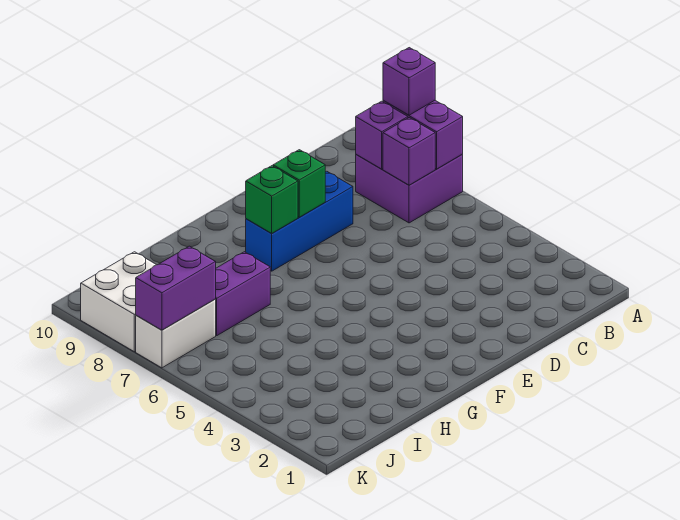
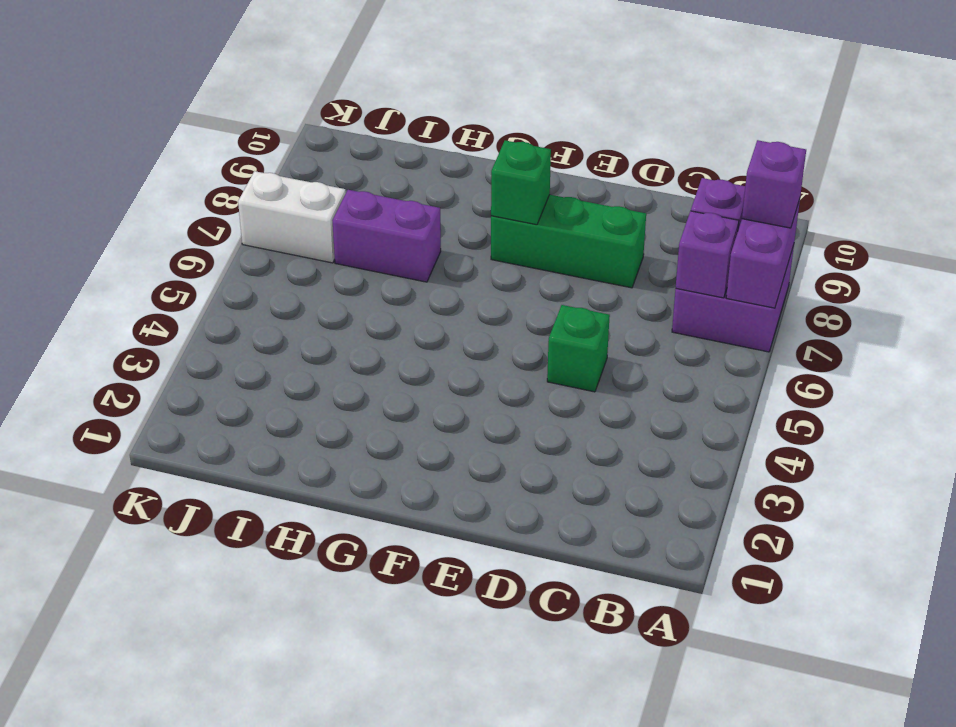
blue 1x3 brick [246,171,353,271] -> green 1x3 brick [491,195,646,288]
green 1x1 brick [273,150,325,217] -> green 1x1 brick moved to [547,305,610,392]
purple 1x2 brick [136,246,216,330] -> none
white 2x2 brick [81,252,156,352] -> none

